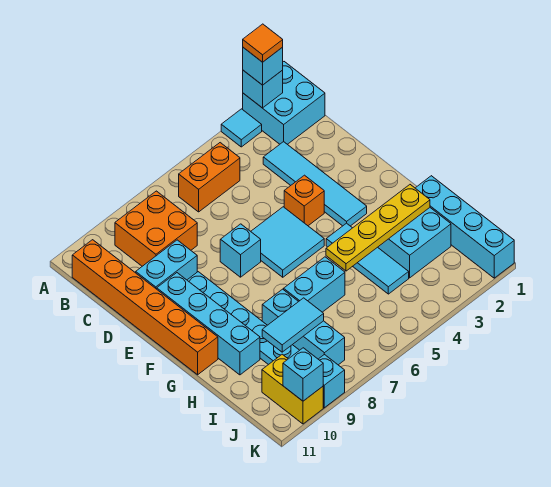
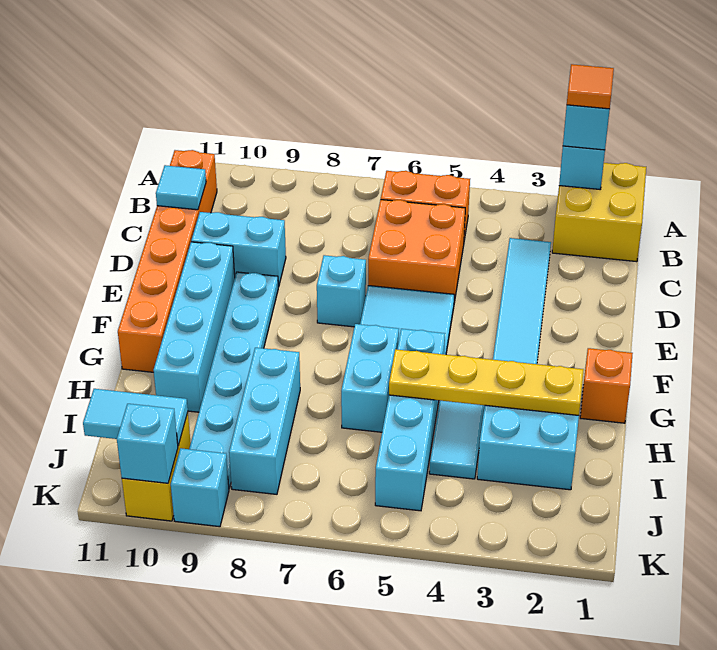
cyan 2x2 brick [243,62,325,144] -> yellow 2x2 brick [552,163,646,262]
cyan 1x1 tile [221,109,262,147] -> cyan 1x1 tile moved to [156,165,206,210]
orange 2x2 brick [115,191,197,266] -> orange 2x2 brick moved to [368,200,465,302]
orange 1x1 brick [284,175,324,226] -> orange 1x1 brick moved to [580,348,633,423]
cyan 1x4 brick [416,176,514,278] -> cyan 1x4 brick moved to [375,329,445,511]
cyan 1x2 brick [284,257,345,312] -> cyan 1x2 brick turned to [341,324,399,432]
cyan 1x2 tile [262,298,324,352] -> cyan 1x2 tile moved to [83,389,188,445]

